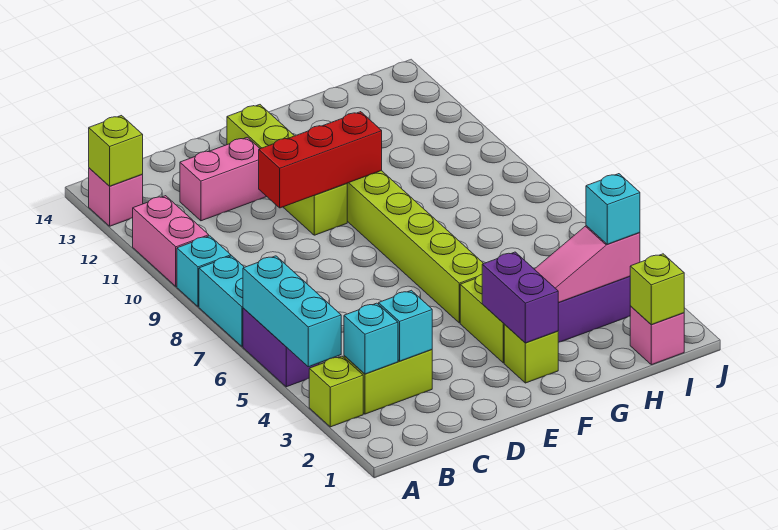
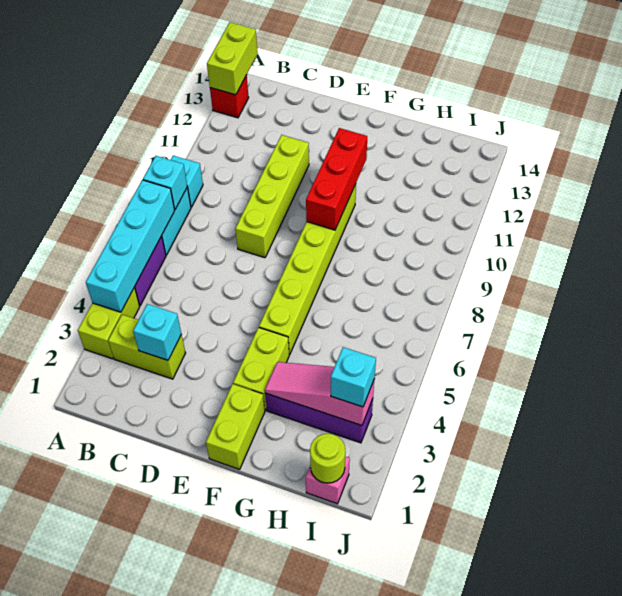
lime 1x1 brick [309,356,363,427] -> lime 1x2 brick [78,288,140,359]
cyan 1x3 brick [243,256,341,367] -> cyan 1x4 brick [86,180,175,312]
pink 1x2 brick [133,196,209,286] -> none
pink 1x1 brick [89,168,143,226] -> red 1x1 brick [210,75,249,118]
lime 1x1 brick [89,116,143,186] -> lime 1x2 brick [207,22,258,95]
cyan 1x1 brick [344,303,398,374] -> cyan 1x1 brick moved to [143,156,187,209]
pink 1x2 brick [180,137,267,221] -> none
red 1x3 brick [259,112,382,208] -> red 1x3 brick turned to [306,128,367,230]
lime 1x4 brick [227,105,347,235] -> lime 1x4 brick moved to [235,135,309,258]
lime 1x1 brick [504,325,558,383] -> lime 1x2 brick [206,384,265,469]
purple 1x2 brick [482,252,558,343] -> none
lime 1x1 brick [630,254,684,325] -> lime 1x1 round brick [310,434,345,483]

